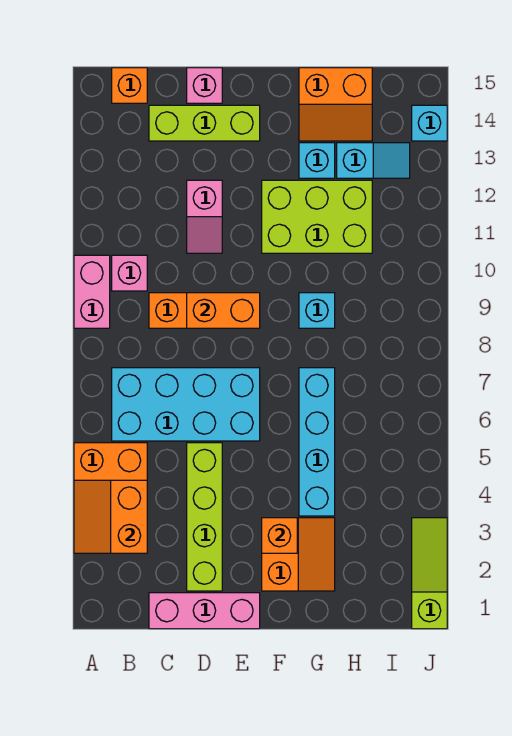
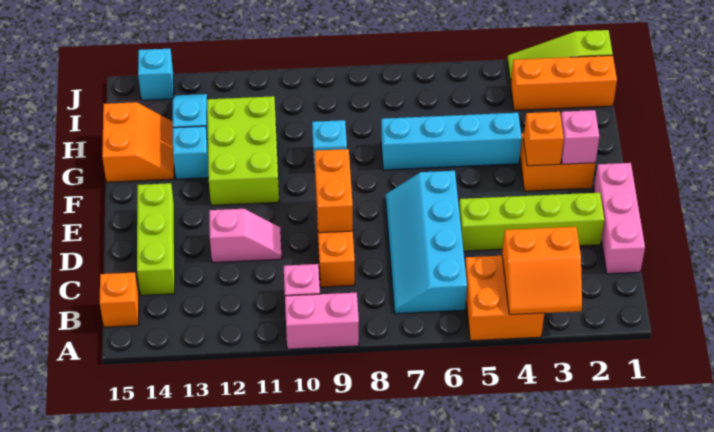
cyan 2x4 brick [112,368,260,441] -> cyan 2x4 slope [386,171,467,314]
pink 1x1 brick [187,68,222,103] -> pink 1x1 brick moved to [561,110,599,164]
none -> orange 1x3 brick [511,55,617,110]

